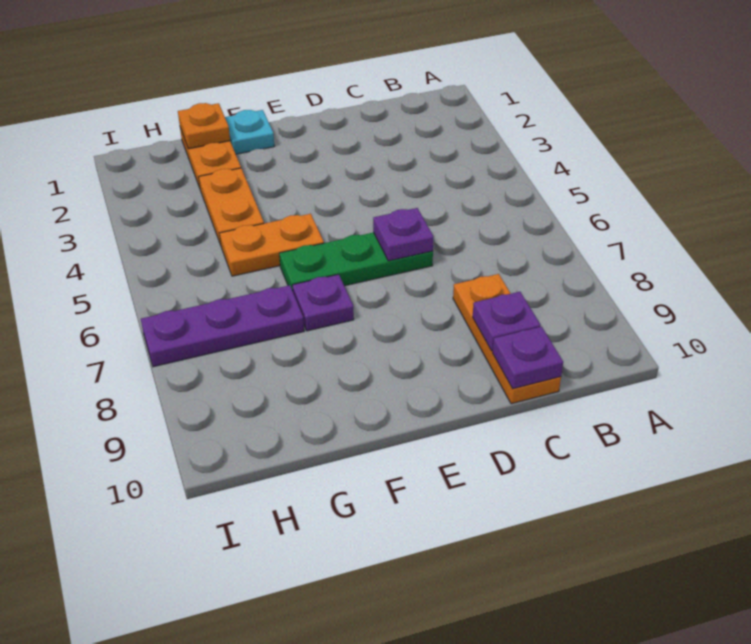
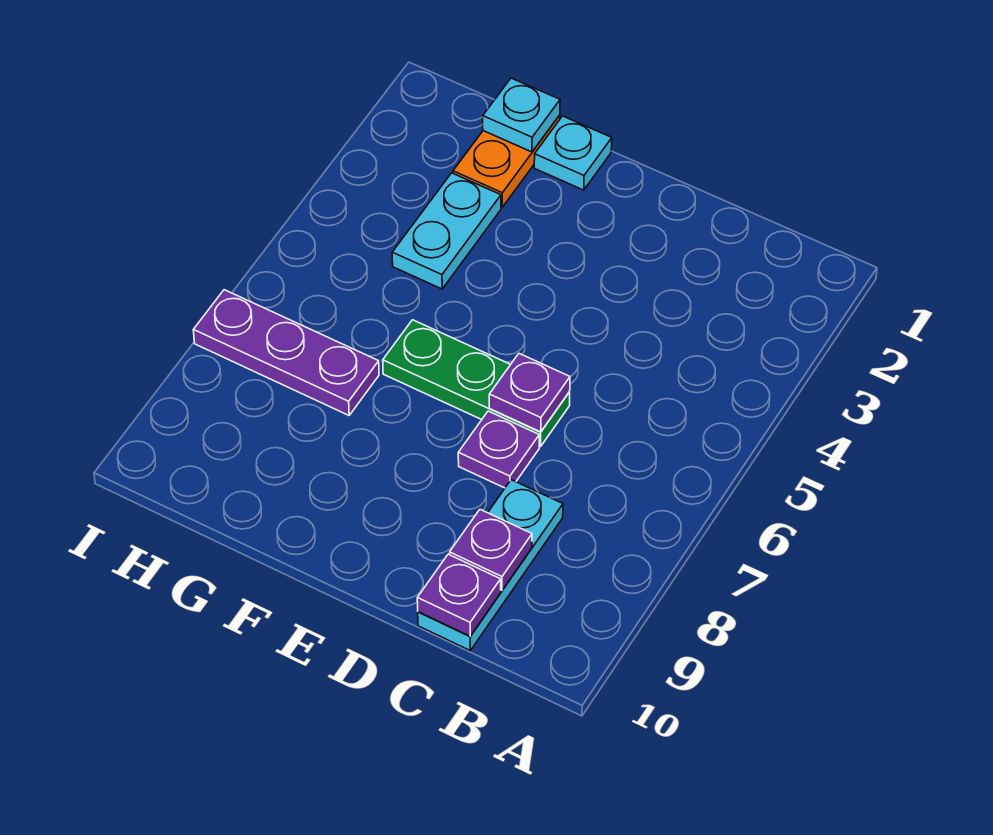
orange 1x3 plate [453,274,561,404] -> cyan 1x3 plate [418,480,563,650]
orange 1x2 plate [220,214,324,276] -> none
purple 1x1 plate [292,274,354,331] -> purple 1x1 plate moved to [458,411,539,488]
orange 1x1 plate [178,103,230,149] -> cyan 1x1 plate [483,78,560,152]
orange 1x2 plate [199,168,264,245] -> cyan 1x2 plate [392,173,501,289]

